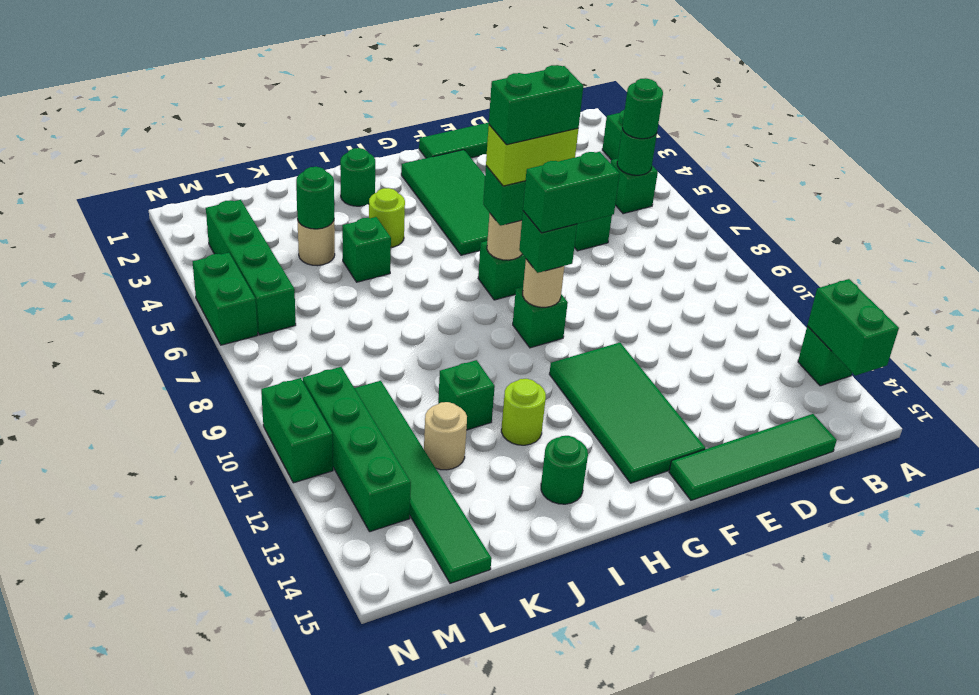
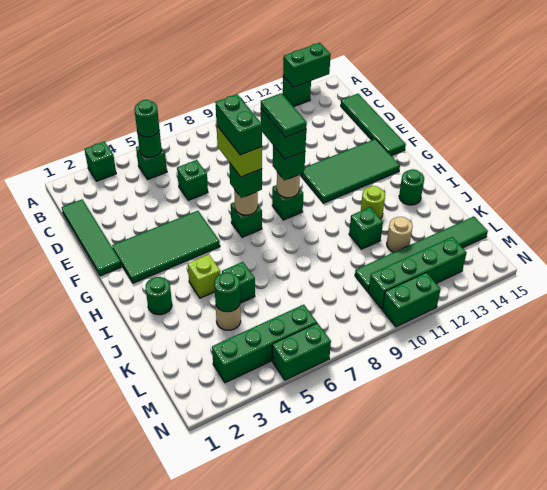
none -> green 1x2 tile [261,93,307,137]
lime 1x1 round brick [369,188,405,247] -> lime 1x1 brick [188,254,220,298]

